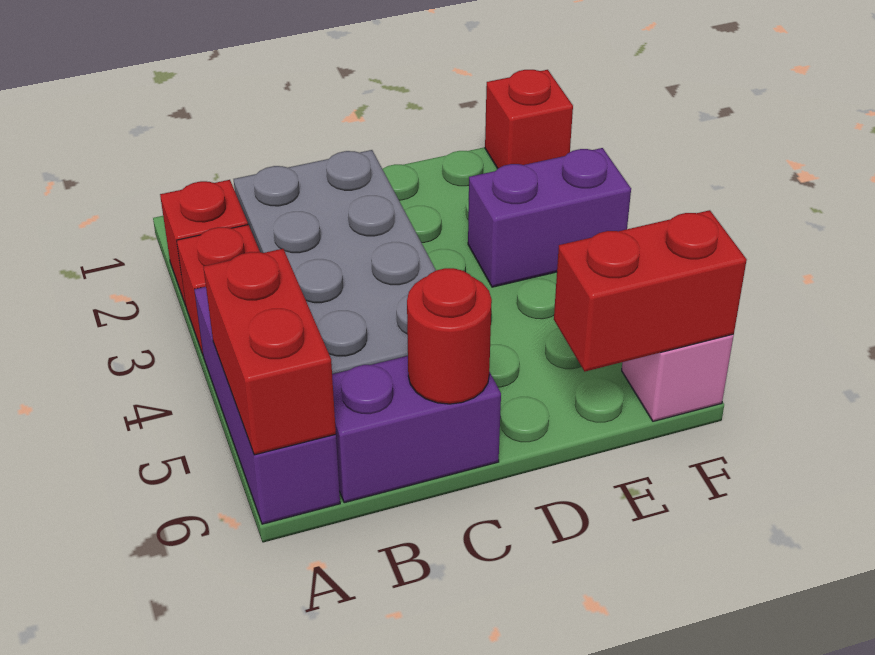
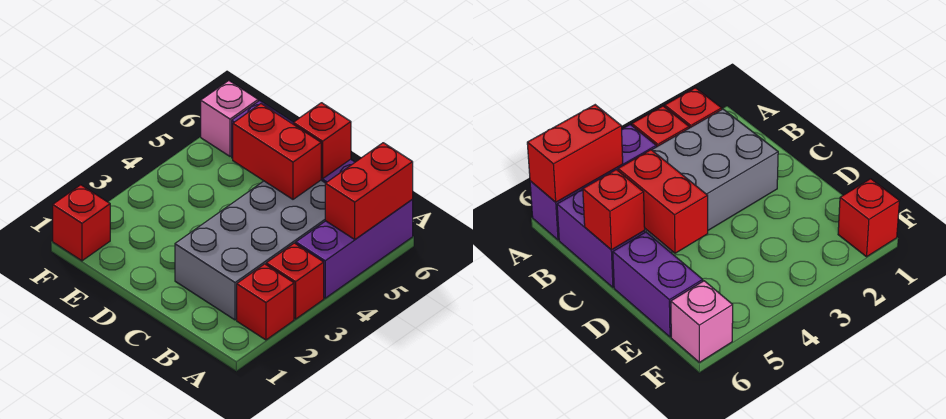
red 1x1 round brick [407,268,492,404] -> red 1x1 brick [293,103,351,179]
purple 1x2 brick [468,148,631,287] -> purple 1x2 brick moved to [613,232,703,337]
red 1x2 brick [554,210,747,371] -> red 1x2 brick moved to [233,104,321,199]

